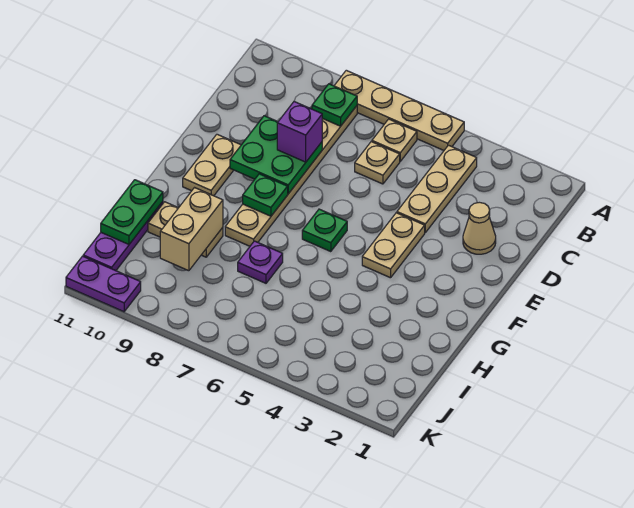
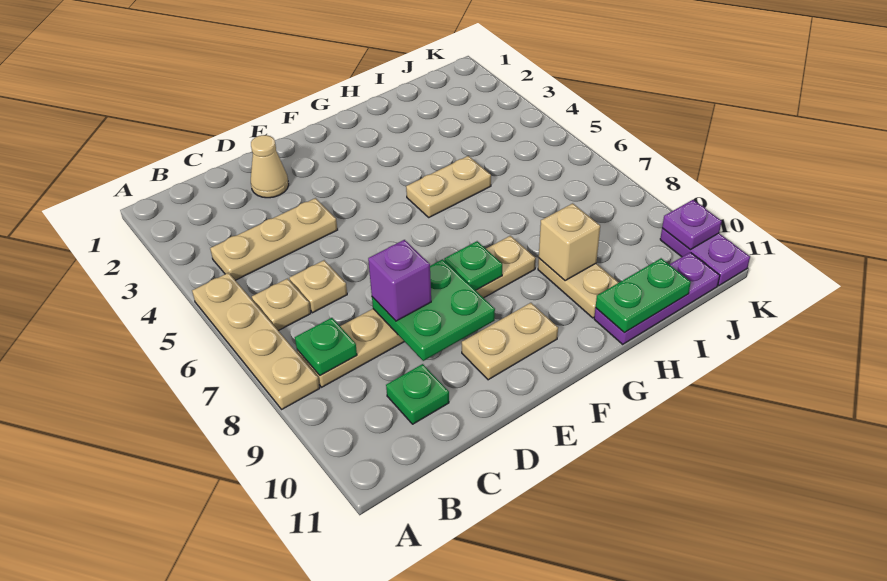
tan 1x2 plate [362,213,425,278] -> tan 1x2 plate moved to [406,156,491,217]
green 1x1 plate [302,209,347,252] -> green 1x1 plate moved to [386,364,449,424]
purple 1x1 plate [238,241,283,283] -> purple 1x1 plate moved to [662,200,722,250]
tan 1x2 brick [160,188,223,271] -> tan 1x1 brick [539,203,600,281]

